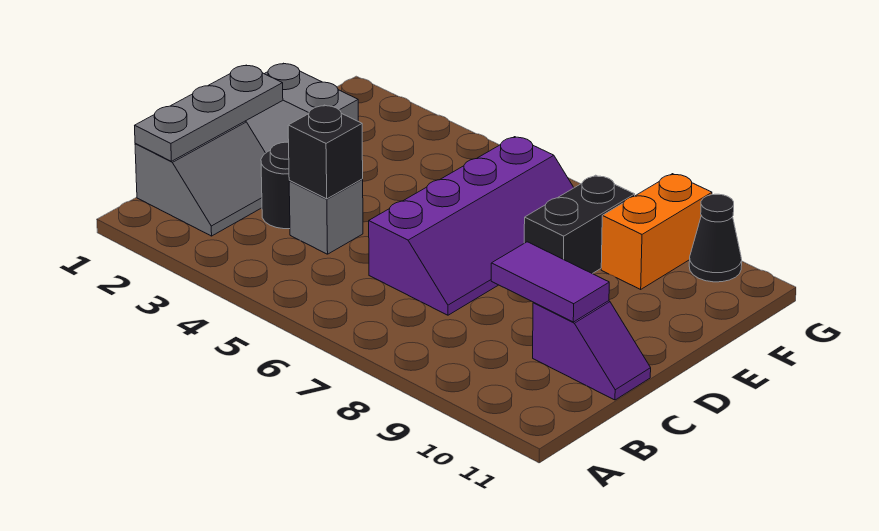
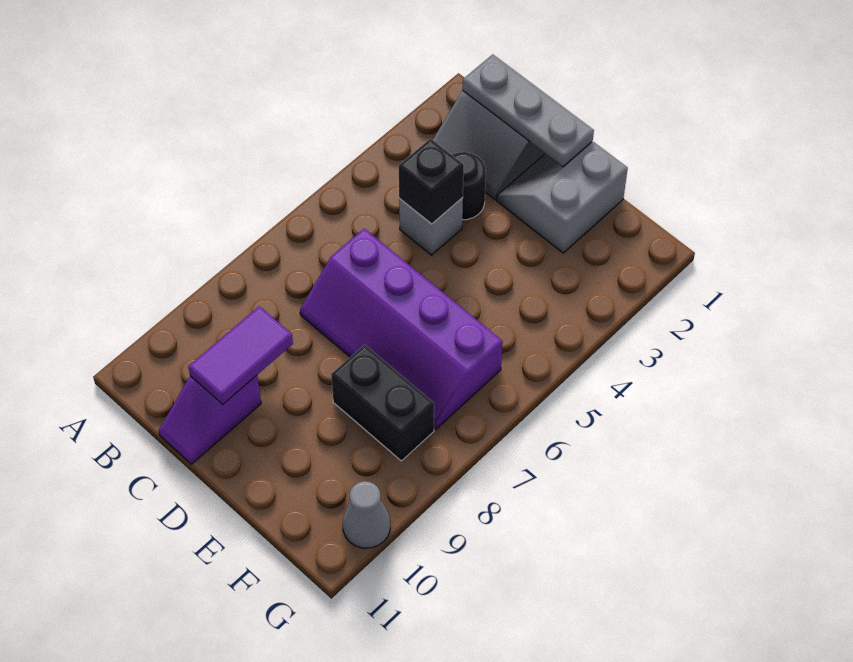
orange 1x2 brick [601,174,712,289] -> none
black 1x1 cone [689,194,742,282] -> grey 1x1 cone [343,481,390,548]

